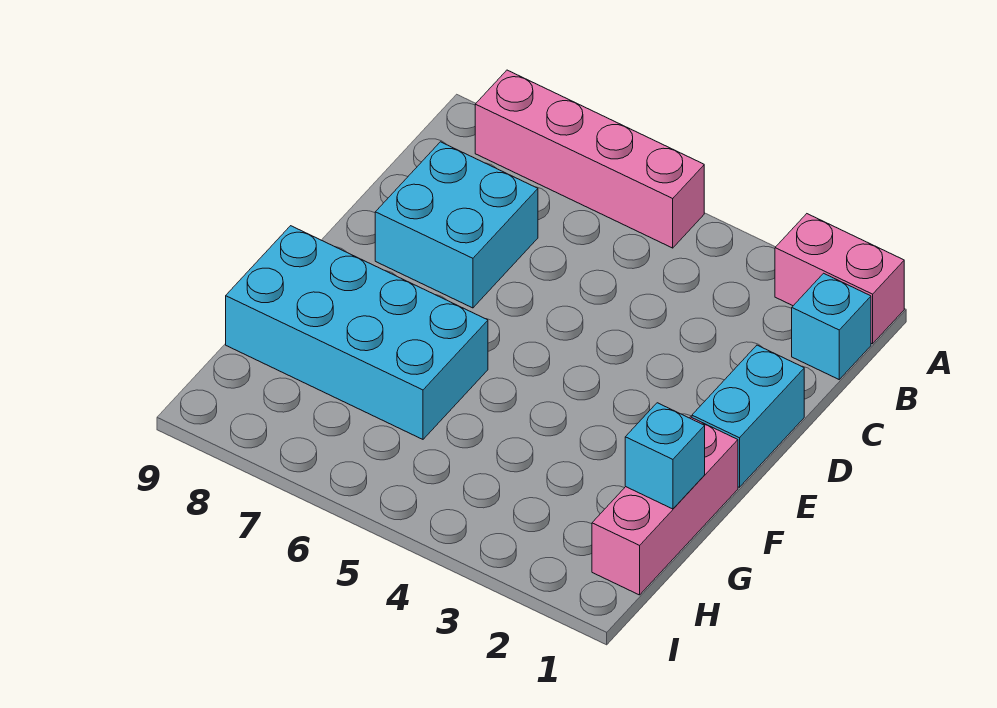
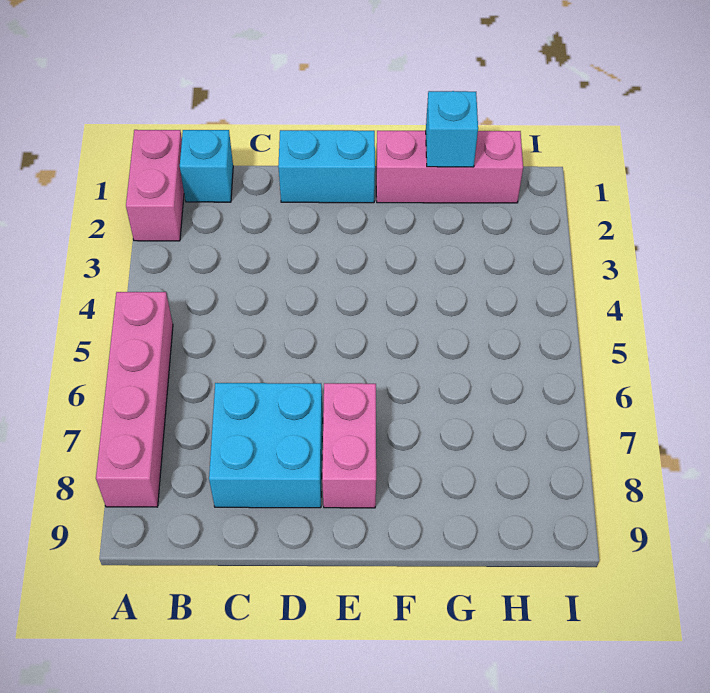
none -> pink 1x2 brick [322,383,376,508]
cyan 2x4 brick [226,226,488,439] -> none

